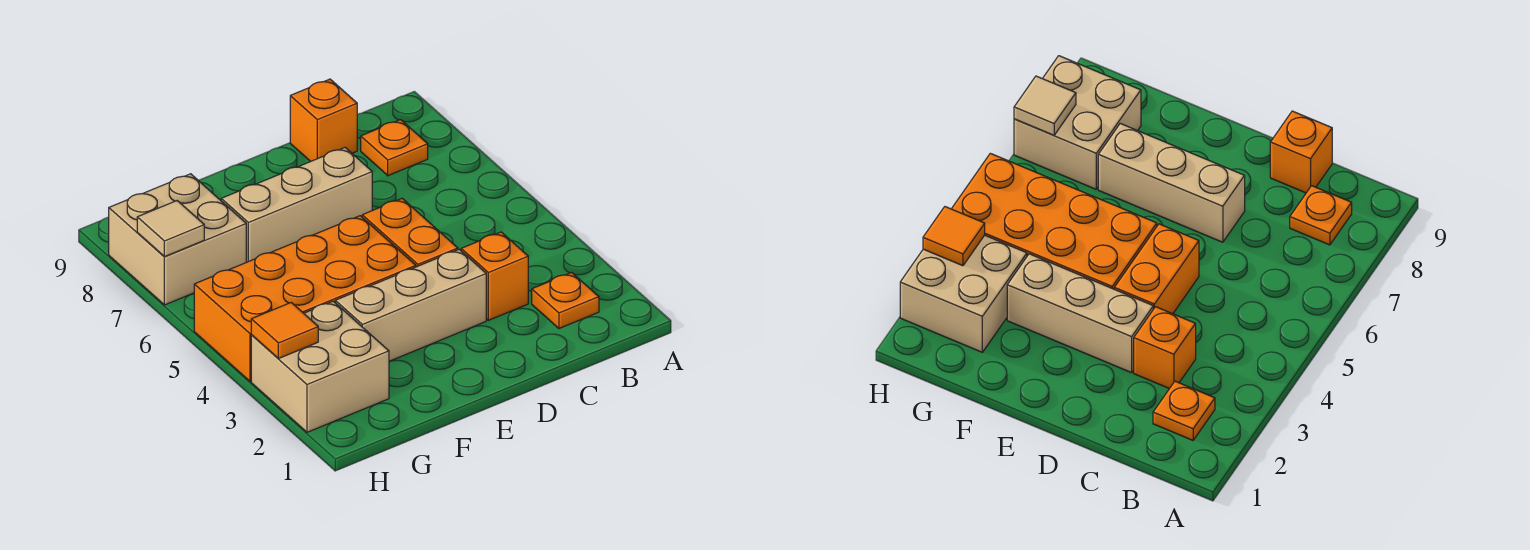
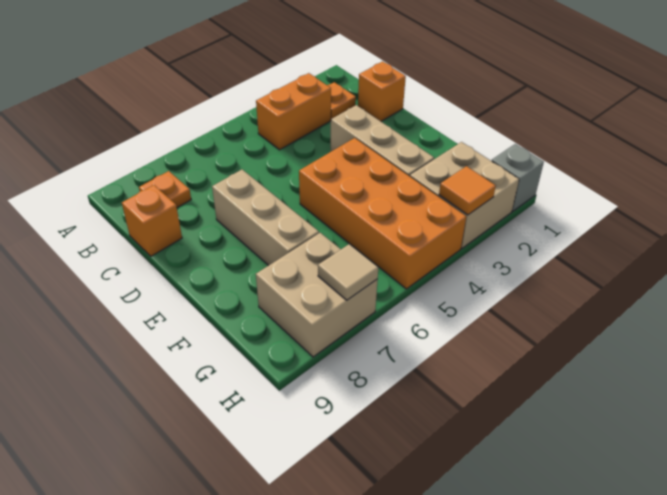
orange 1x1 brick [461,232,528,320] -> orange 1x1 brick moved to [358,62,406,121]
orange 1x2 brick [362,199,458,267] -> orange 1x2 brick moved to [256,73,331,150]
none -> grey 1x1 brick [492,144,544,211]

